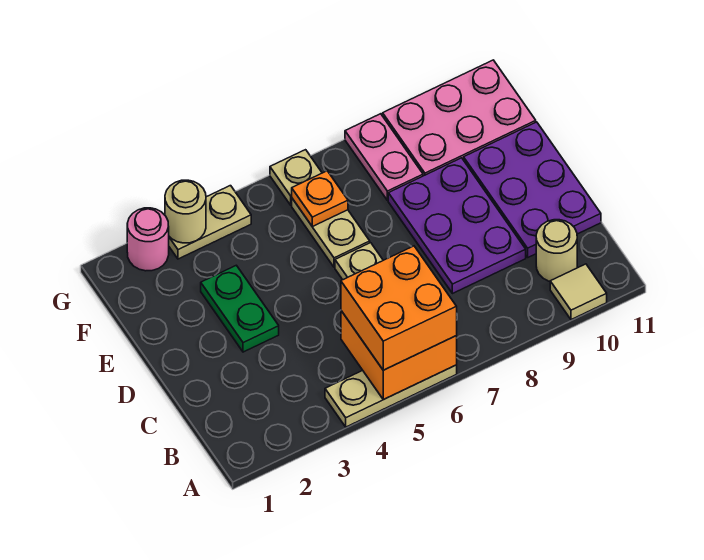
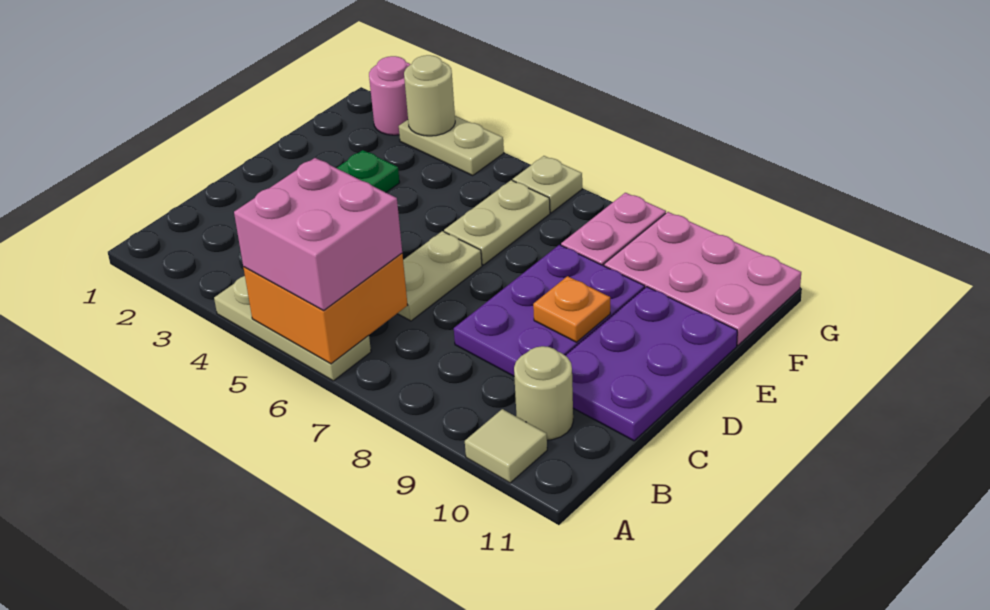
orange 2x2 brick [341,246,457,370] -> pink 2x2 brick [234,158,402,311]
orange 1x1 plate [292,171,348,227] -> orange 1x1 plate moved to [533,276,610,342]

